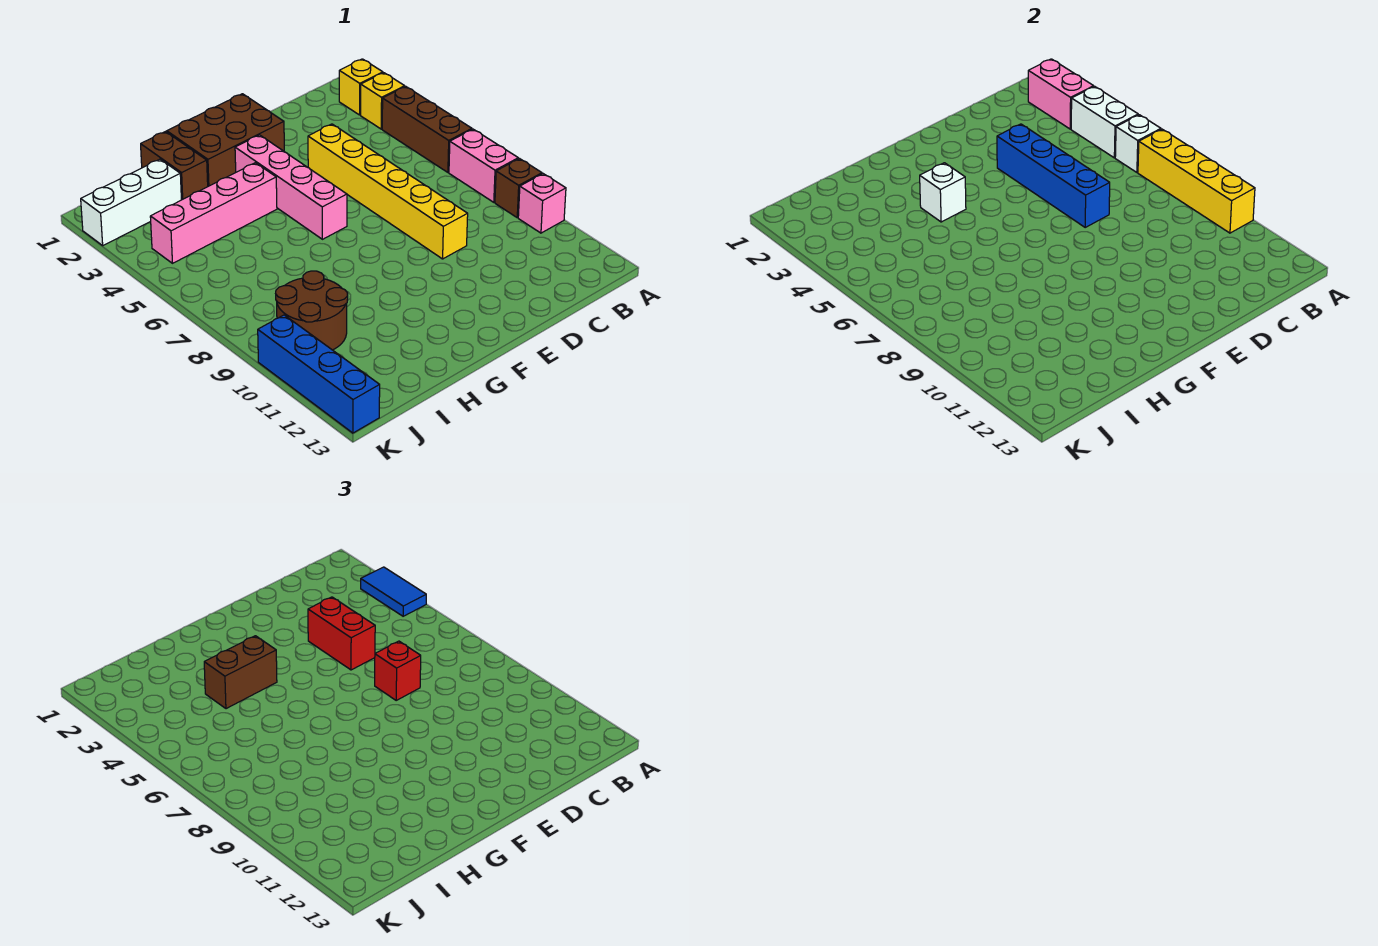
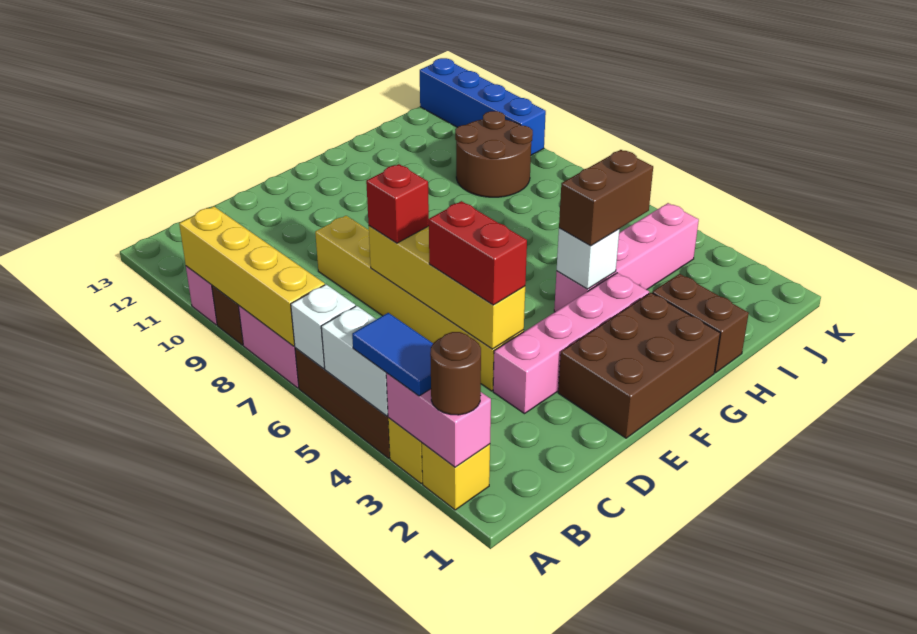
none -> brown 1x1 round brick [430,332,481,415]
blue 1x4 brick [997,124,1110,227] -> yellow 1x4 brick [369,226,525,349]
pink 1x4 brick [235,135,347,239] -> pink 1x4 brick turned to [493,273,649,414]
white 1x3 brick [81,159,181,245] -> none

